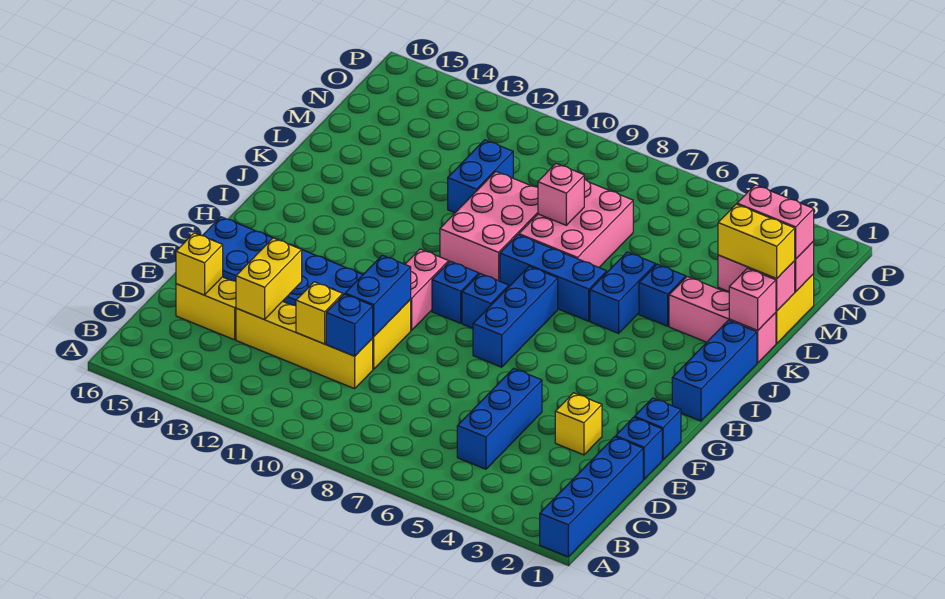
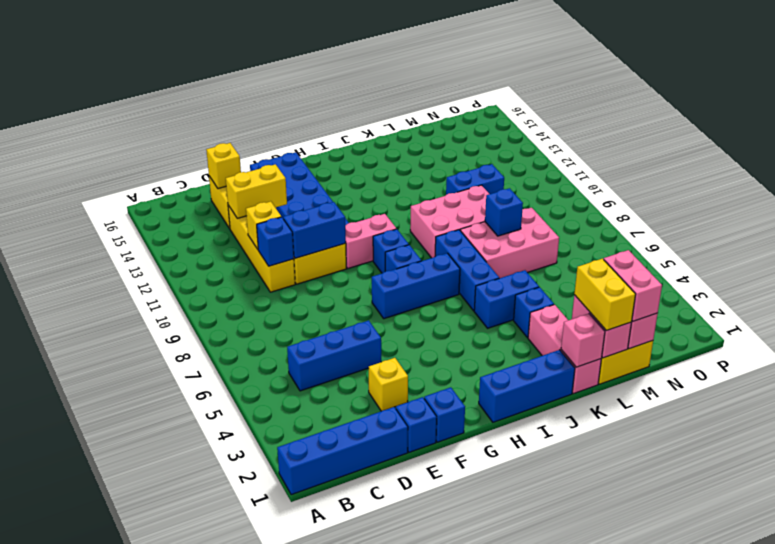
pink 1x1 brick [538,164,584,225] -> blue 1x1 brick [485,188,523,236]

